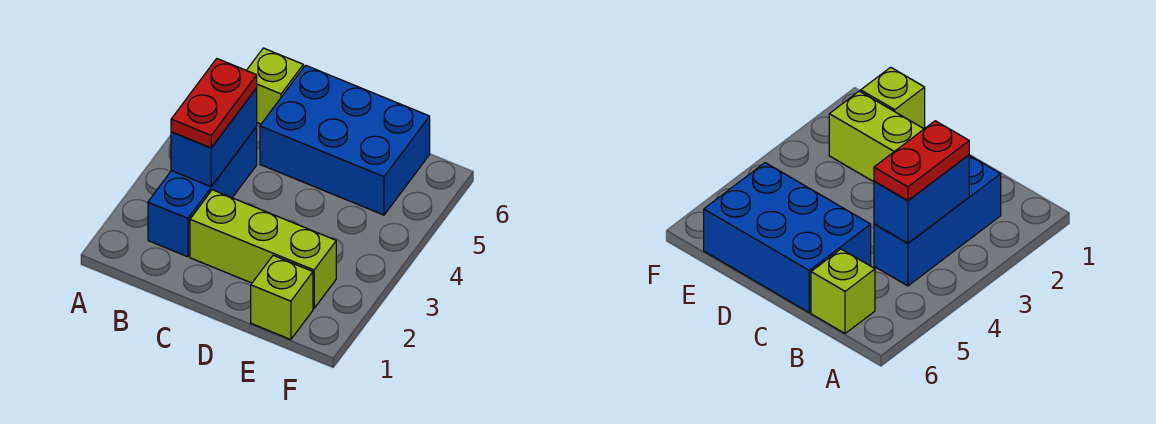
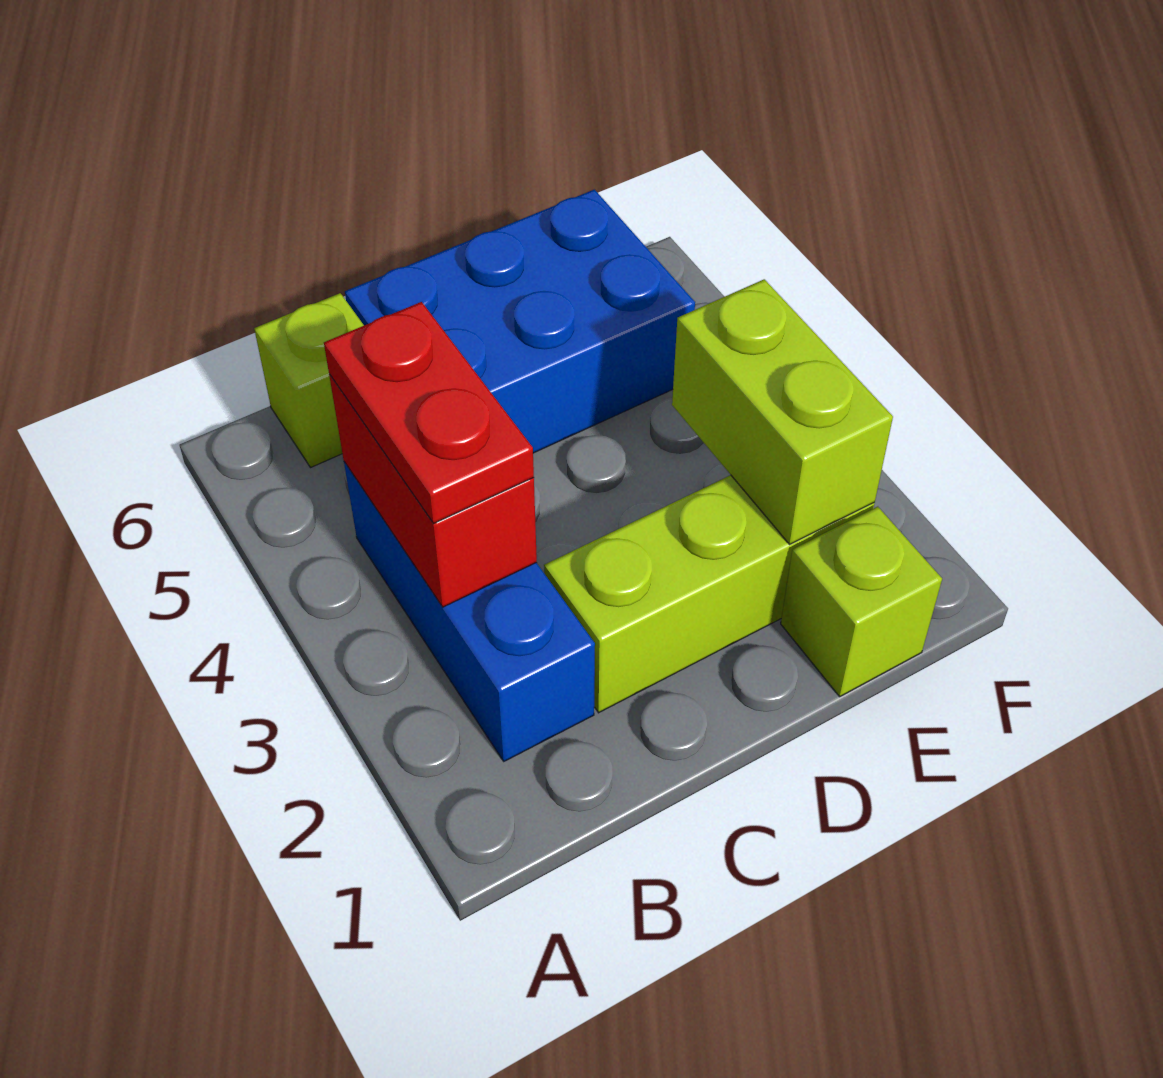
blue 1x2 brick [171,88,257,187] -> red 1x2 brick [329,374,537,607]
none -> lime 1x2 brick [672,279,893,544]

